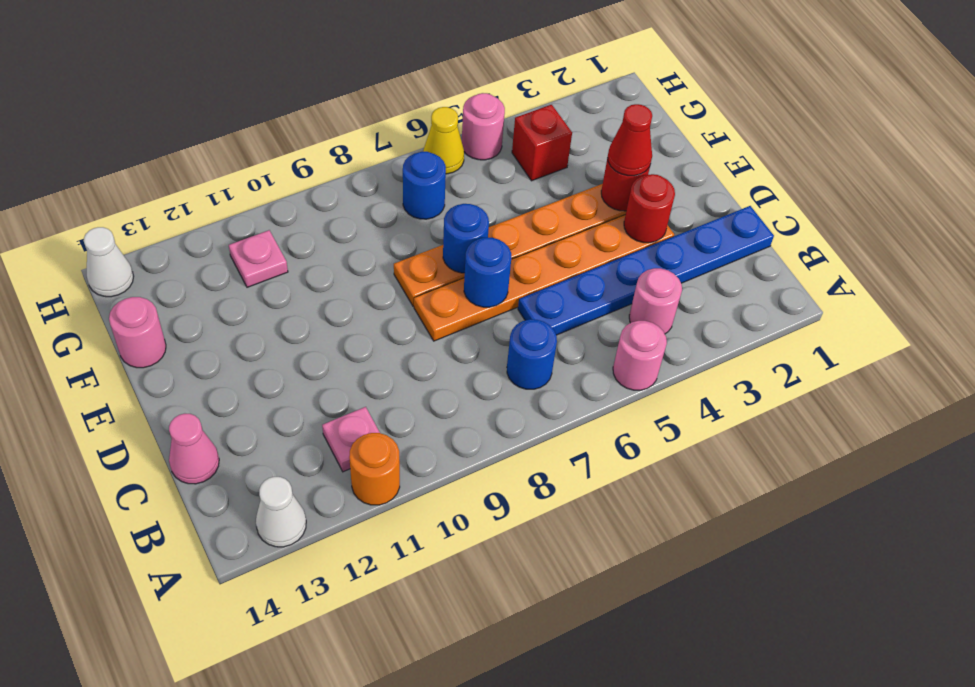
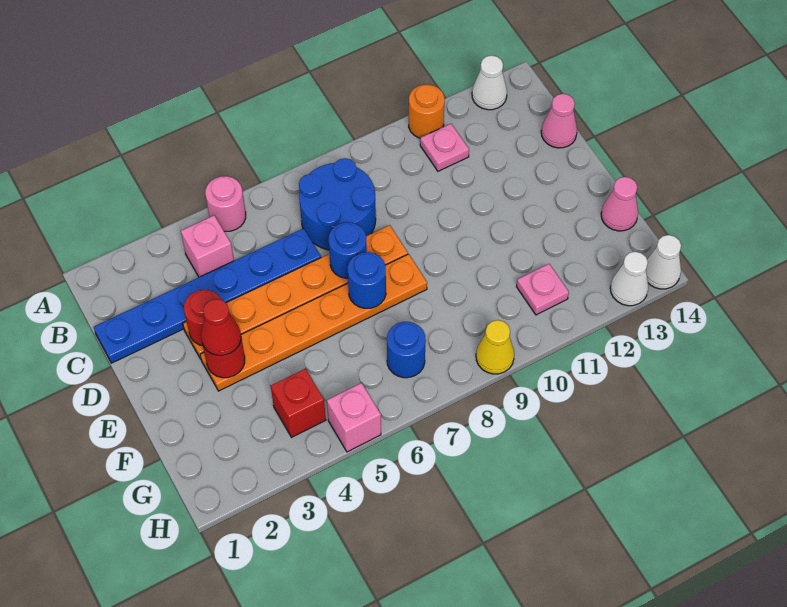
pink 1x1 round brick [629,268,682,334] -> pink 1x1 brick [181,215,234,277]
blue 1x1 round brick [507,319,557,389] -> blue 2x2 round brick [299,158,376,250]
pink 1x1 round brick [109,297,166,368] -> pink 1x1 cone [601,177,638,231]
pink 1x1 round brick [462,93,505,160] -> pink 1x1 brick [327,383,381,452]
yellow 1x1 cone [423,107,464,174] -> yellow 1x1 cone moved to [476,320,514,374]
none -> white 1x1 cone [610,252,648,306]

